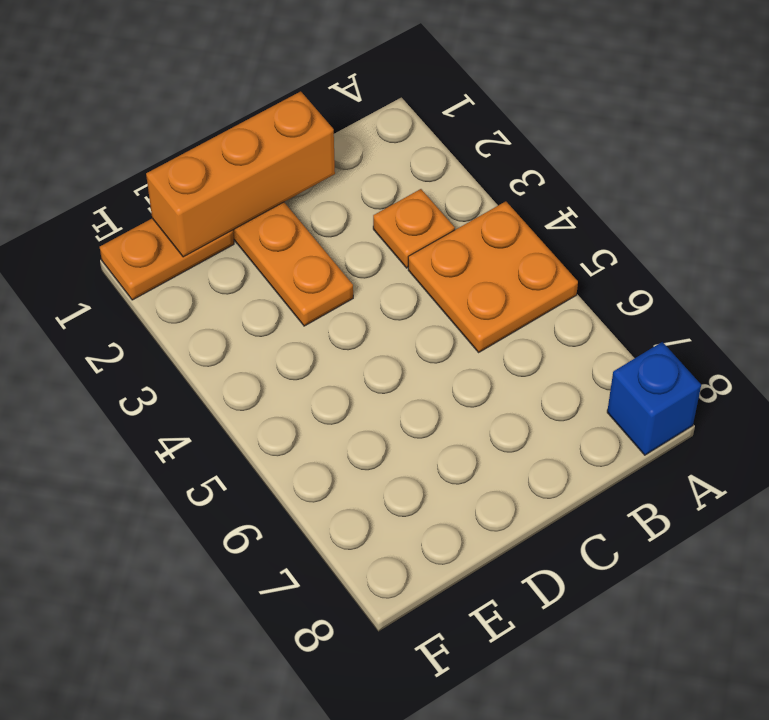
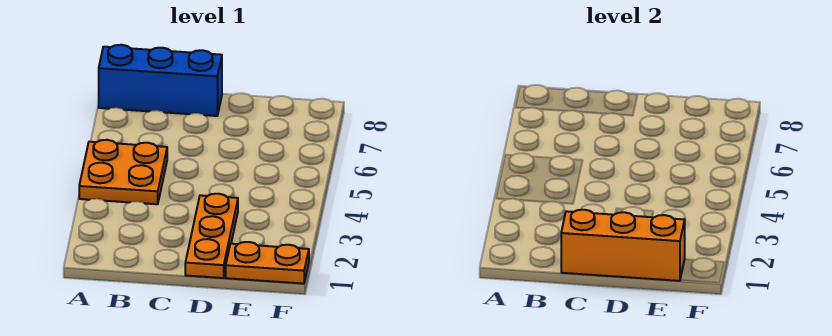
blue 1x1 brick [607,342,701,455] -> blue 1x3 brick [99,45,222,116]
orange 1x1 plate [373,189,455,268] -> none

